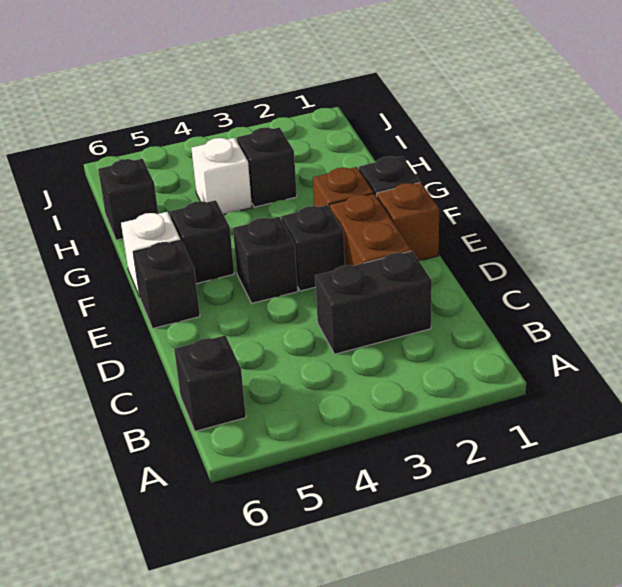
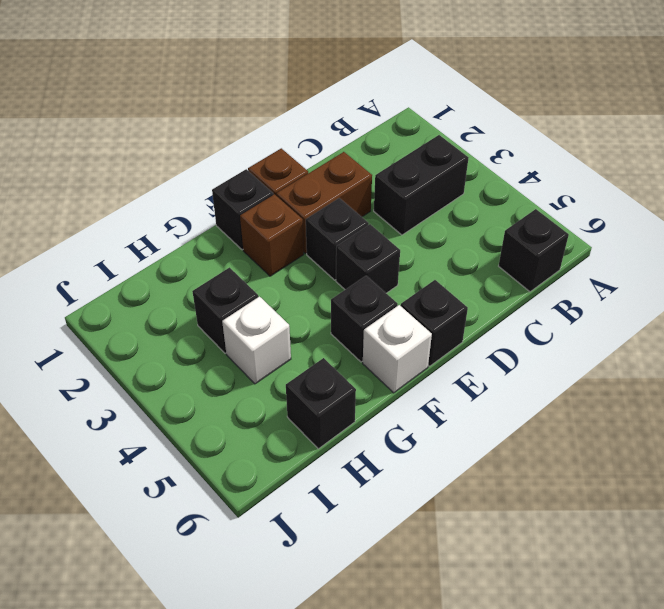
black 1x2 brick [315,251,432,354] -> black 1x2 brick turned to [374,135,469,235]

